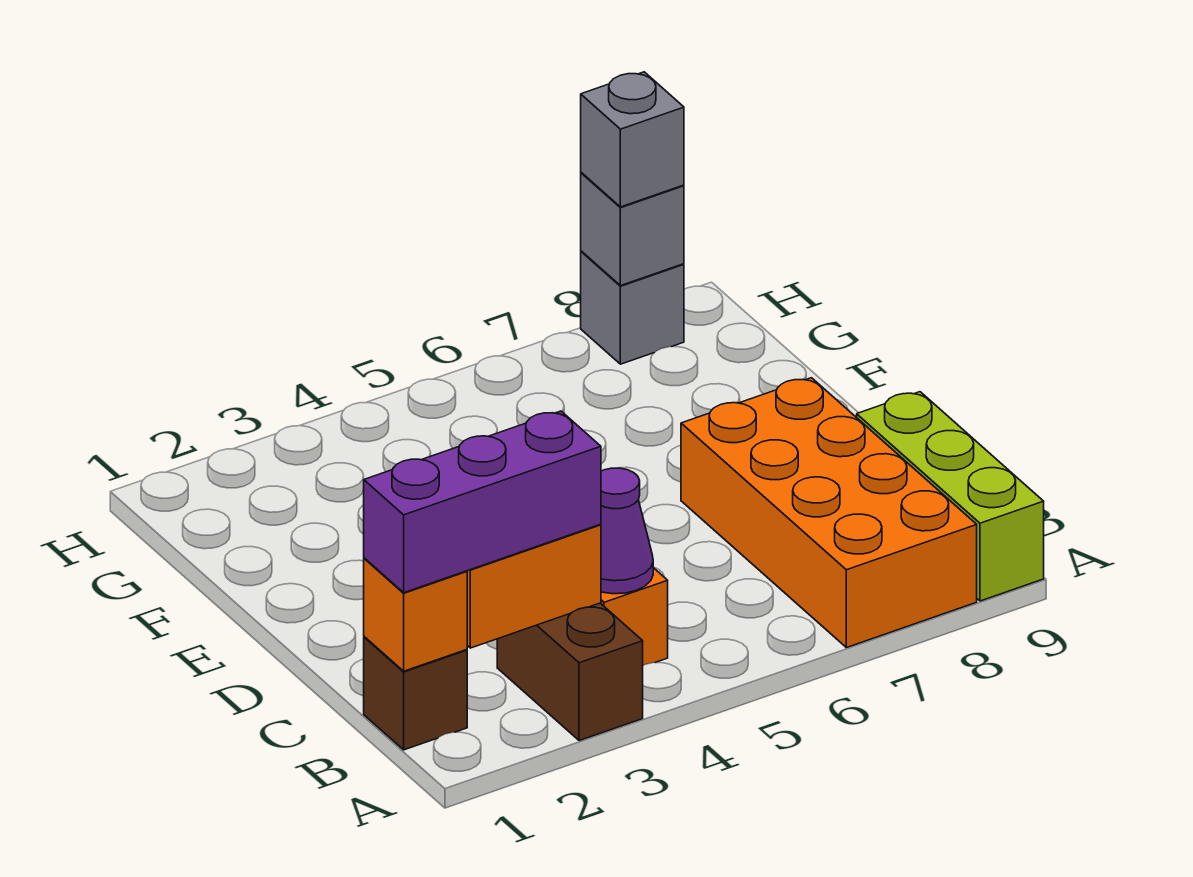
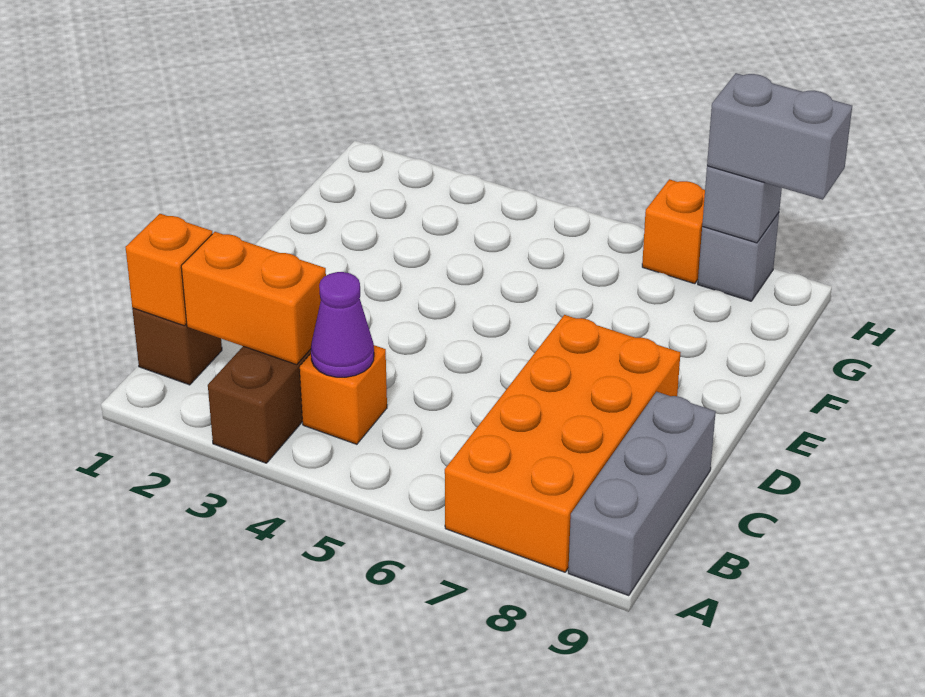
lime 1x3 brick [857,392,1044,601] -> grey 1x3 brick [568,392,716,595]
purple 1x3 brick [364,411,601,593] -> none
none -> orange 1x1 brick [642,179,705,284]
grey 1x1 brick [581,72,684,207] -> grey 1x2 brick [707,73,852,200]

